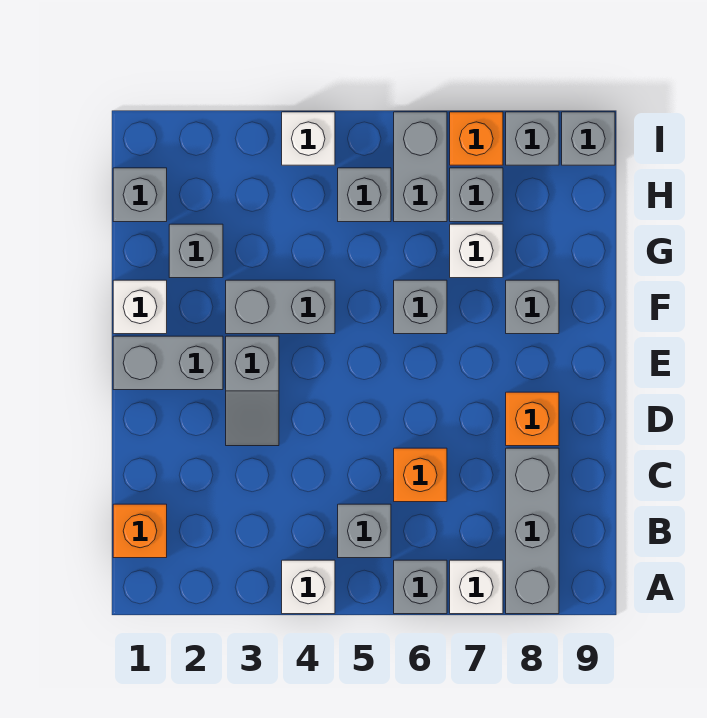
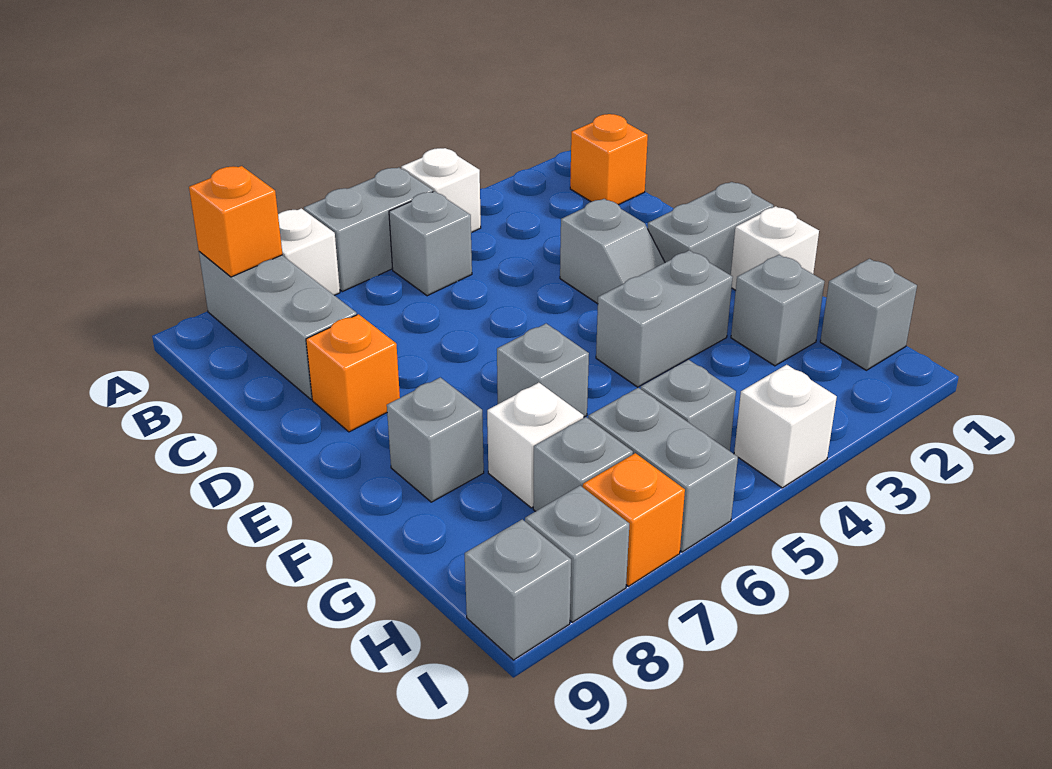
grey 1x1 brick [394,560,447,614] -> grey 1x2 brick [304,167,433,292]
orange 1x1 brick [394,448,447,502] -> orange 1x1 brick moved to [189,166,282,277]
grey 1x2 slope [226,336,279,446] -> grey 1x2 slope turned to [560,199,665,304]

